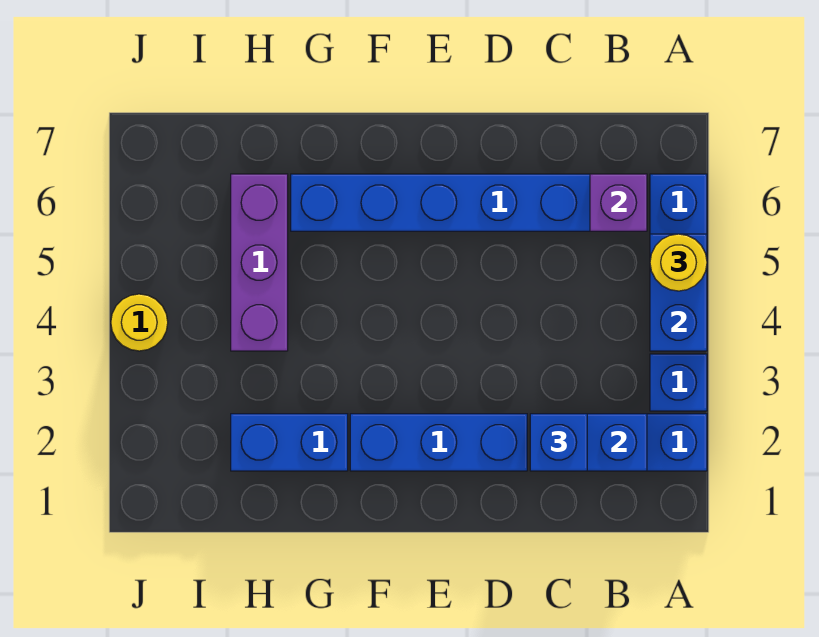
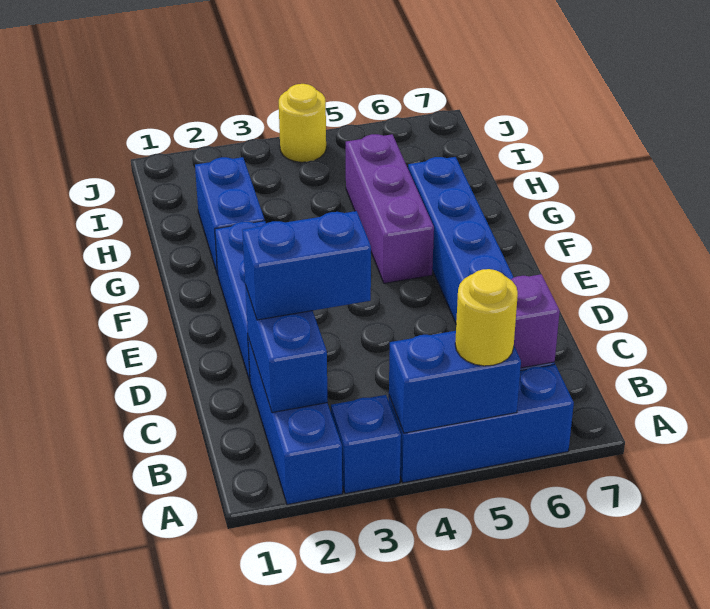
blue 1x1 brick [530,414,587,471] -> blue 1x2 brick [242,211,371,320]
purple 1x3 brick [231,174,288,351] -> purple 1x3 brick turned to [346,134,434,283]

